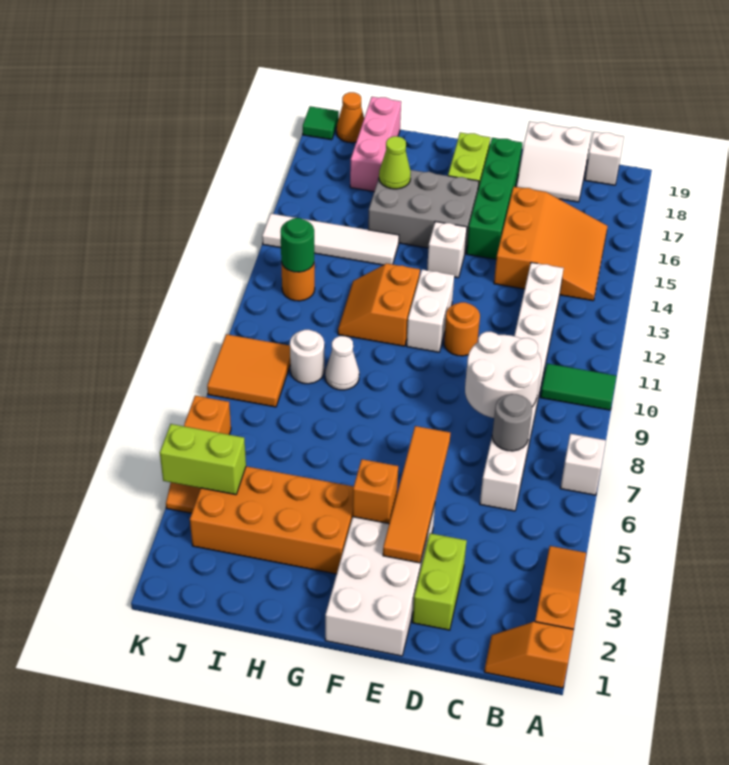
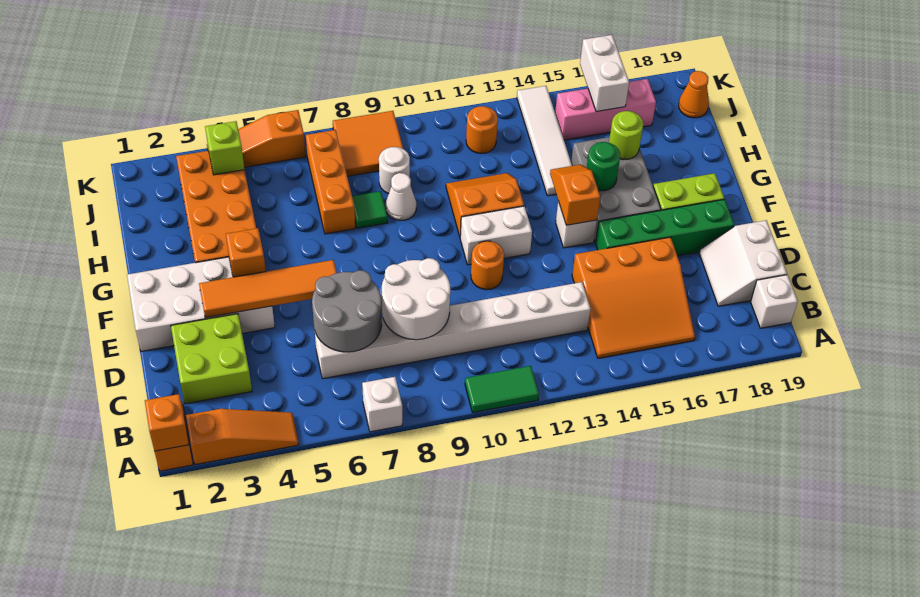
none -> orange 1x1 brick [145,394,189,451]
green 1x2 tile [541,363,616,410] -> green 1x2 tile turned to [465,366,539,412]
grey 1x1 round brick [492,394,532,451] -> grey 2x2 round brick [312,270,382,352]
lime 1x2 brick [412,533,467,630] -> lime 2x2 brick [171,314,252,404]
none -> orange 1x2 slope [550,164,600,225]
none -> orange 1x3 brick [306,130,355,234]
lime 1x1 cone [379,136,411,189] -> lime 1x1 round brick [609,111,643,160]
pink 1x3 brick [350,97,401,191] -> pink 1x3 brick moved to [555,79,656,140]
lime 1x2 brick [160,424,246,495] -> lime 1x1 brick [205,121,244,175]
green 1x1 round brick [281,218,314,272] -> green 1x1 round brick moved to [587,142,620,191]
none -> white 1x2 brick [580,35,629,112]
green 1x1 tile [303,106,339,140] -> green 1x1 tile moved to [352,191,387,228]

